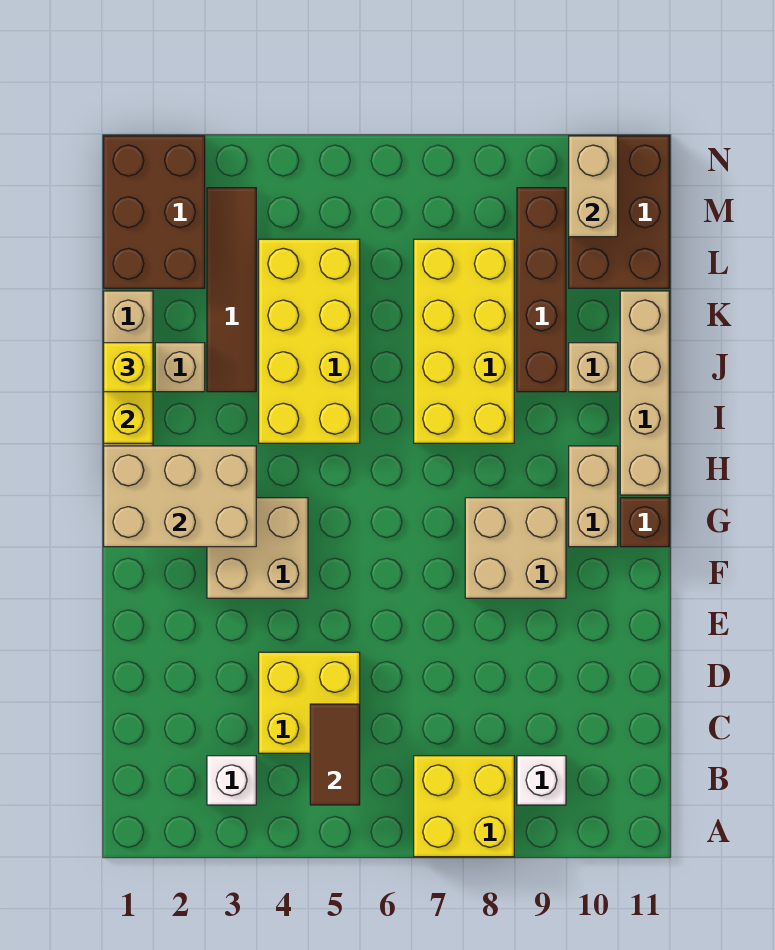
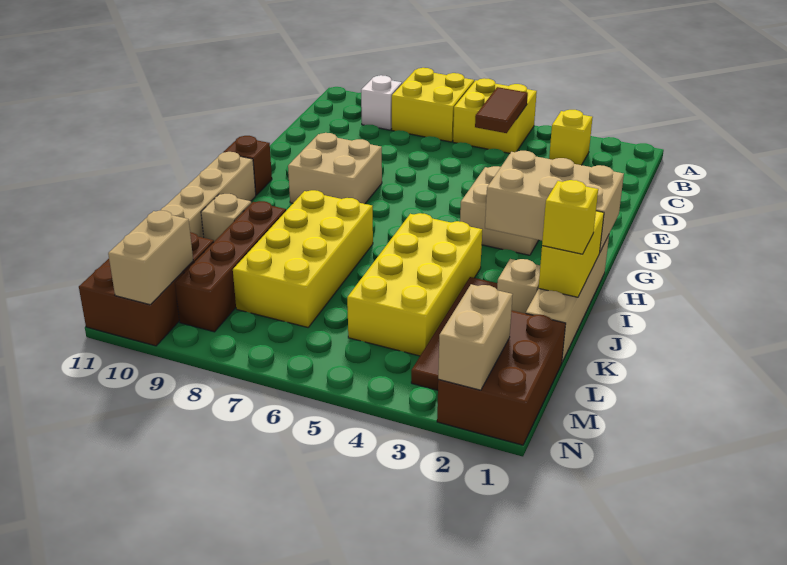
white 1x1 brick [207,756,256,805] -> yellow 1x1 brick [549,110,593,165]
yellow 2x2 brick [259,652,360,753] -> yellow 2x2 brick moved to [453,78,537,153]
tan 1x2 brick [569,446,618,547] -> tan 1x2 brick moved to [438,284,513,390]

